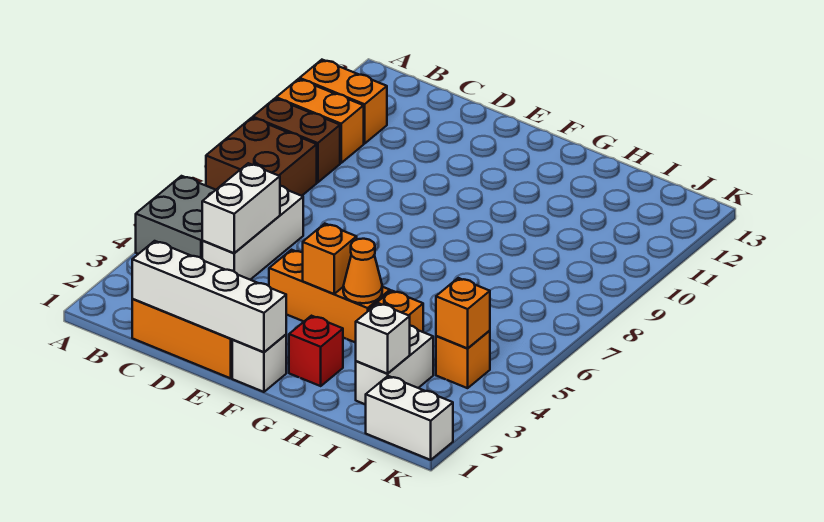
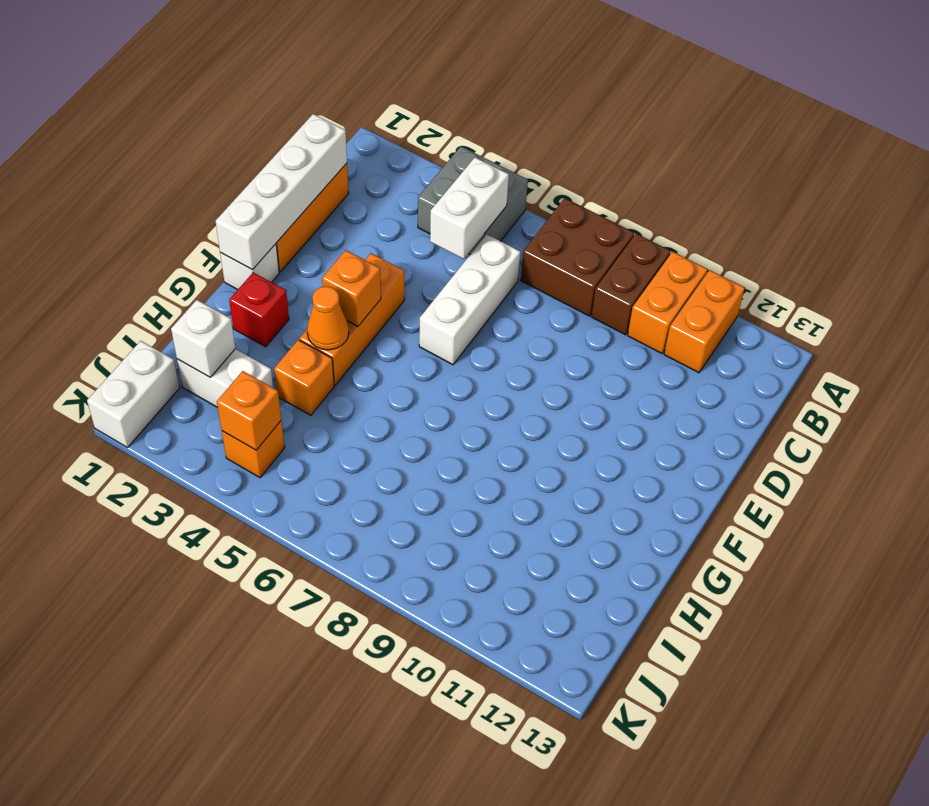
white 1x3 brick [202,186,303,280] -> white 1x3 brick turned to [419,234,520,365]
white 1x2 brick [202,163,280,253] -> white 1x2 brick turned to [430,157,509,259]

